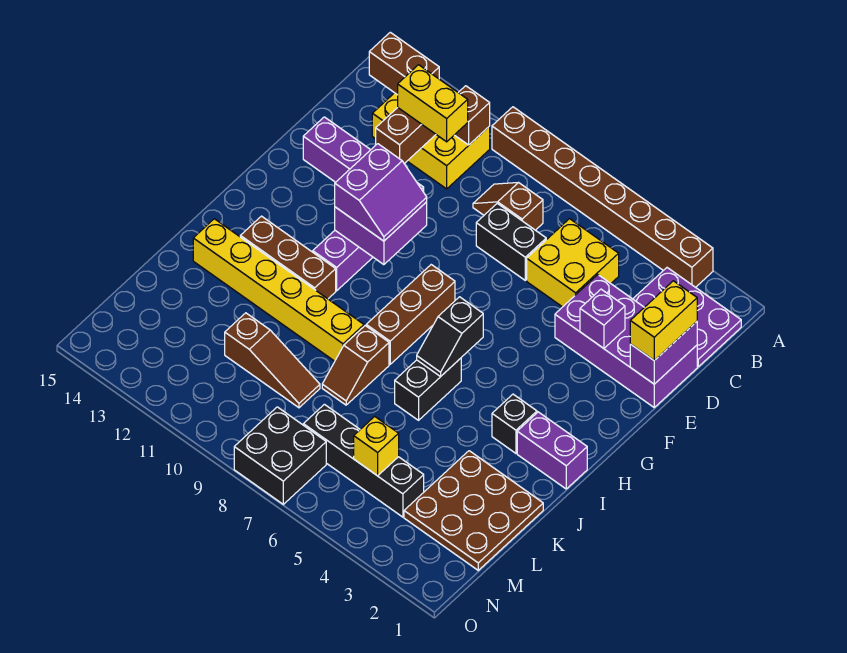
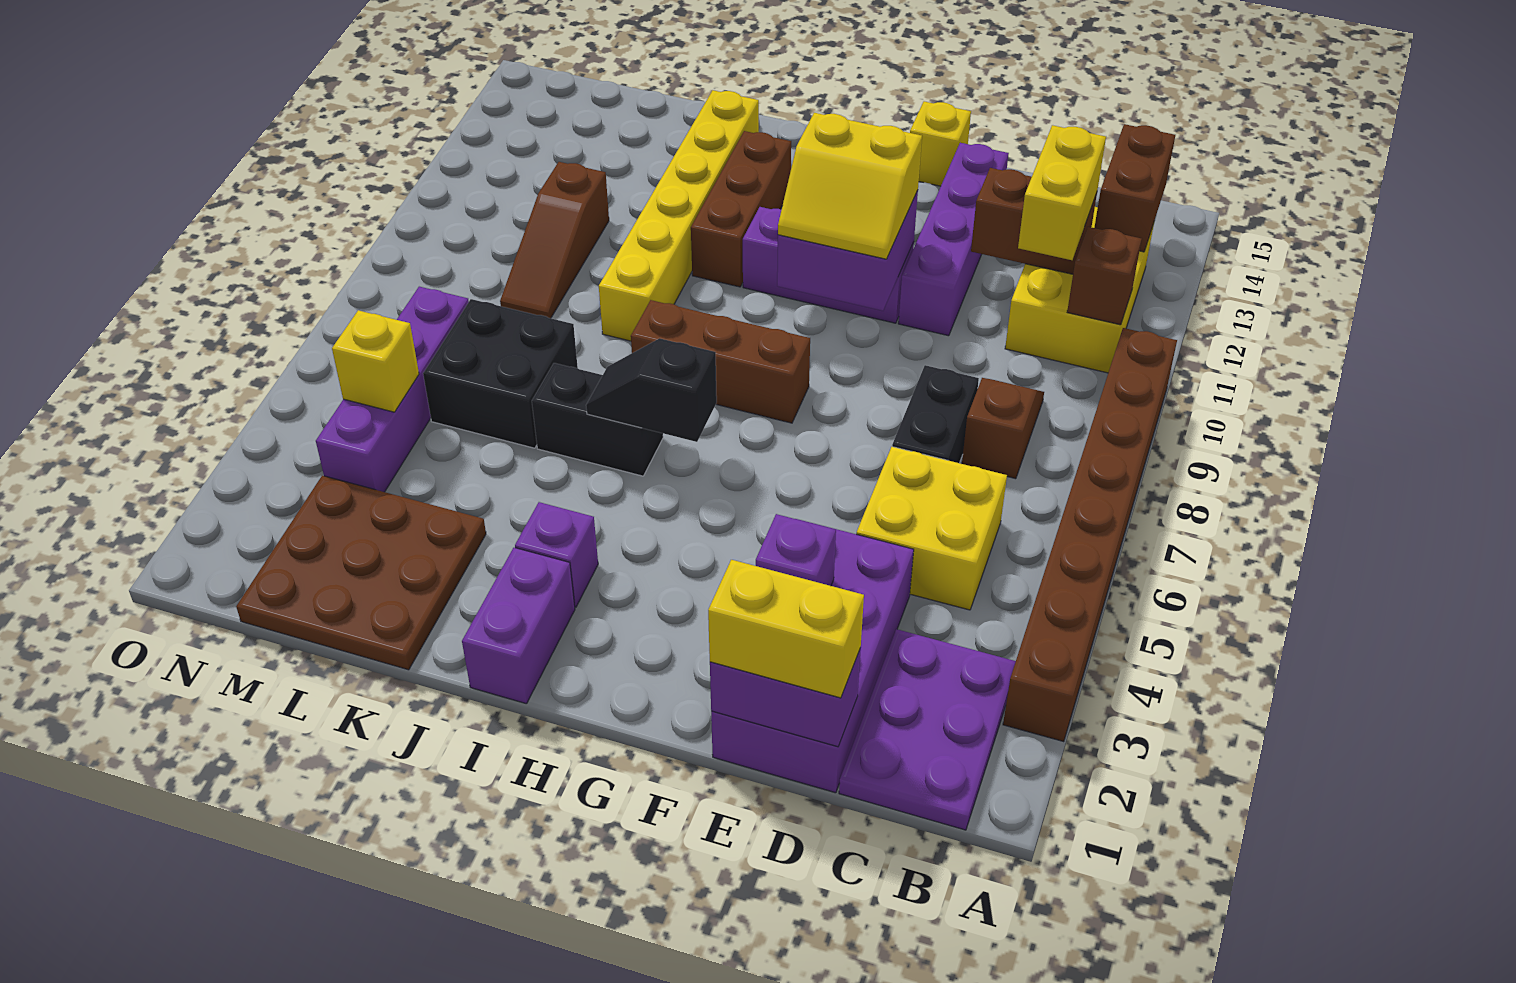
purple 2x2 slope [335,144,427,241] -> yellow 2x2 slope [778,113,922,259]
none -> yellow 1x1 brick [910,101,971,186]
black 1x1 brick [492,394,537,453] -> purple 1x1 brick [515,502,598,607]
brown 1x2 slope [322,326,389,405] -> none
black 1x4 brick [303,404,424,517] -> purple 1x4 brick [316,287,469,492]
black 2x2 brick [234,407,326,504] -> black 2x2 brick moved to [423,299,578,448]

